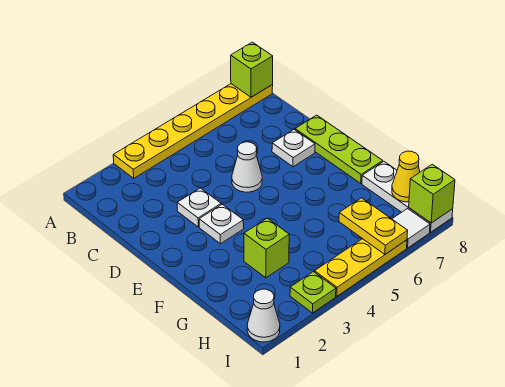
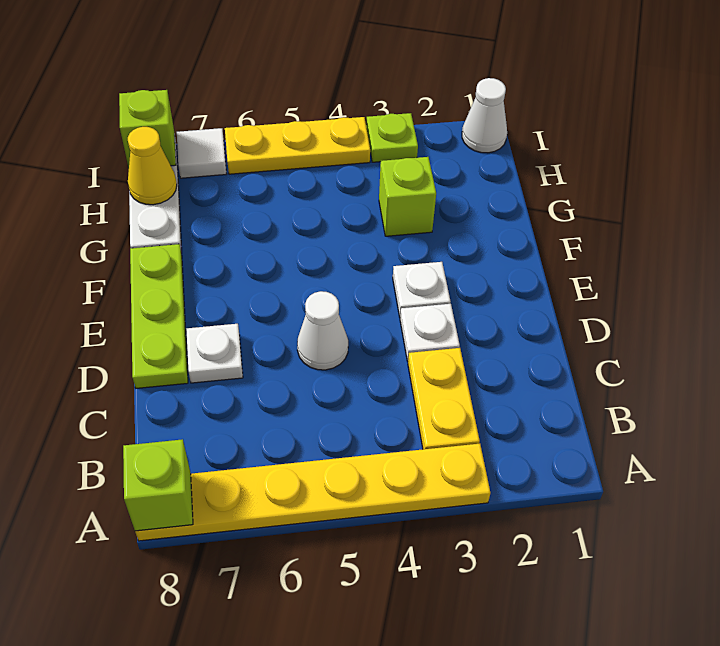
yellow 1x2 plate [339,198,408,254] -> yellow 1x2 plate moved to [408,348,480,449]

